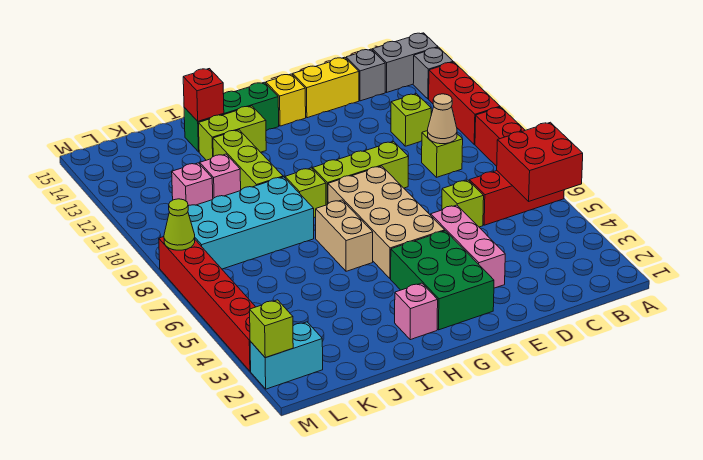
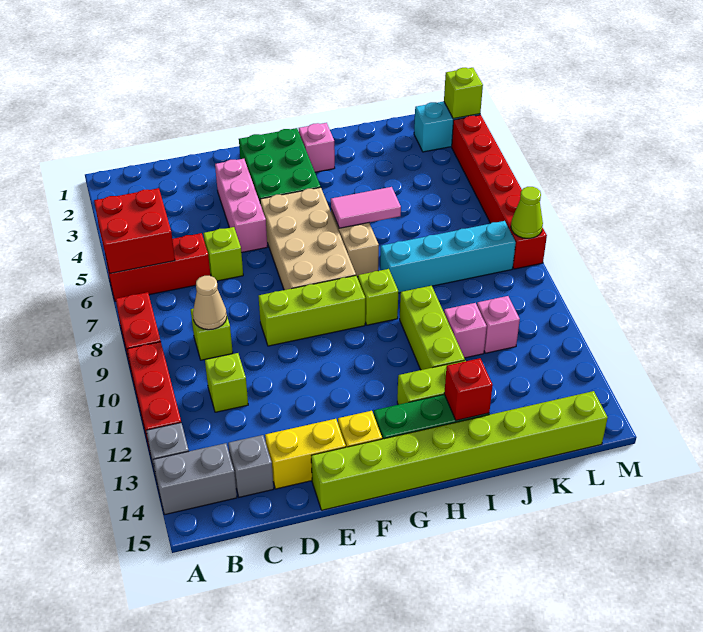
none -> lime 1x8 brick [311,391,608,510]
none -> pink 1x2 tile [331,187,401,228]
cyan 2x4 brick [188,177,314,269] -> cyan 1x4 brick [380,221,516,293]

